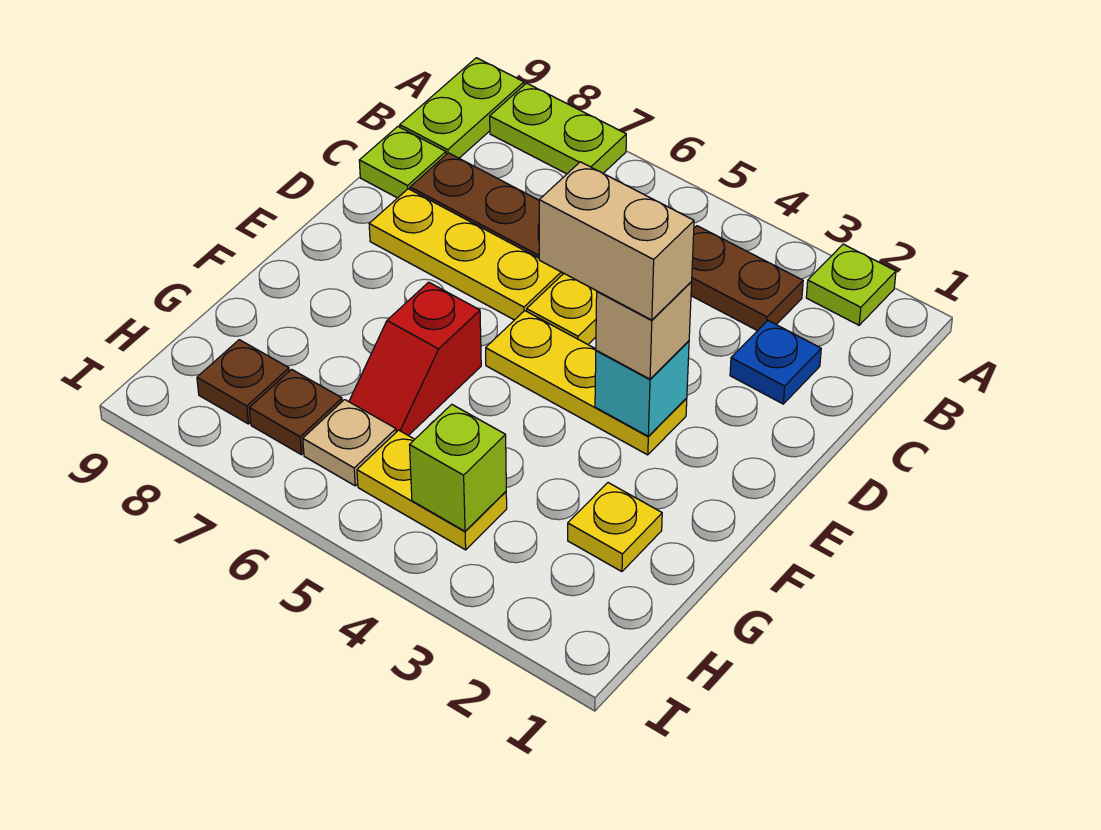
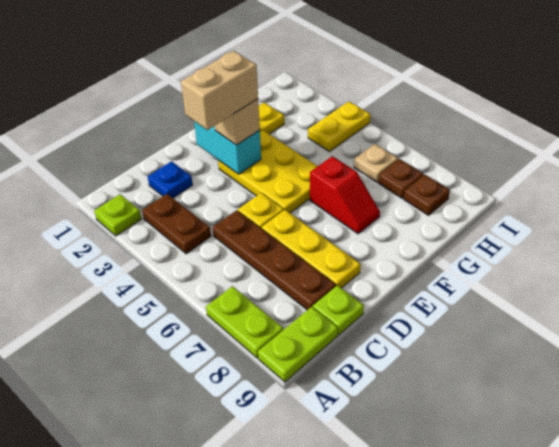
yellow 1x3 plate [486,311,687,455] -> yellow 2x3 plate [218,130,318,213]
cyan 1x1 brick [595,341,689,436] -> cyan 1x2 brick [194,121,261,174]
tan 1x2 brick [539,162,694,320] -> tan 1x2 brick turned to [181,51,258,130]
red 1x2 slope [349,282,481,436] -> red 1x2 slope turned to [310,156,380,234]
yellow 1x2 plate [357,430,507,550] -> yellow 1x2 plate turned to [308,101,370,152]
lime 1x1 brick [410,404,506,531] -> none

